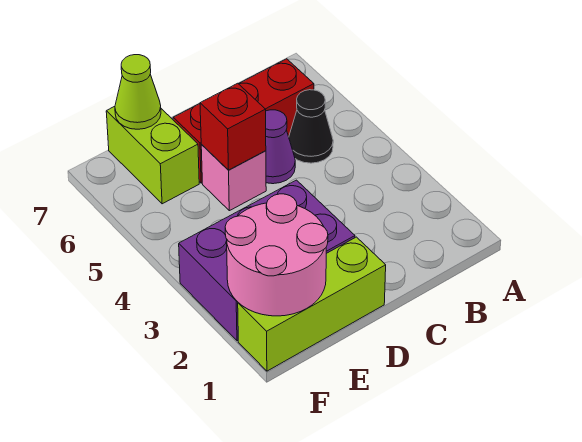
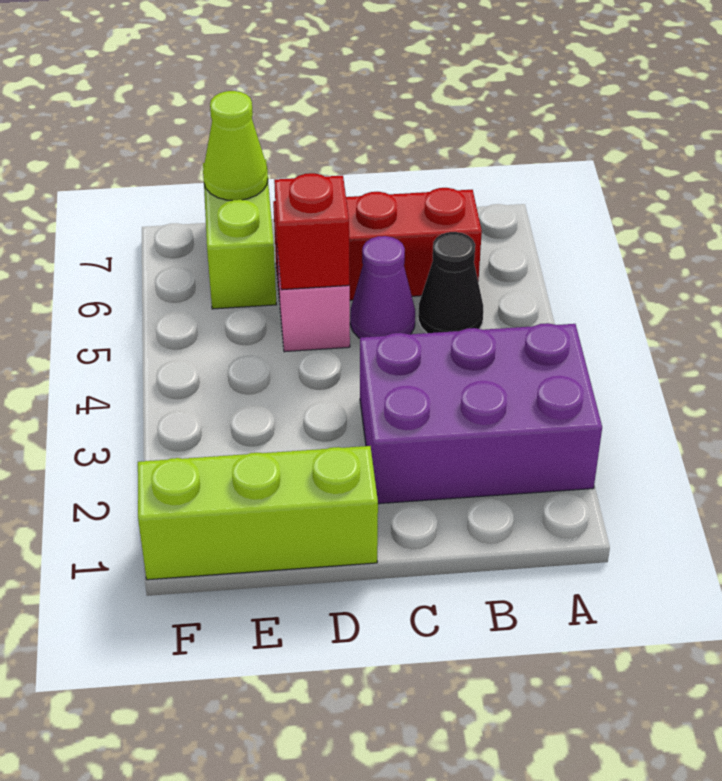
purple 2x3 brick [179,180,355,341] -> purple 2x3 brick moved to [360,323,602,504]
pink 2x2 round brick [225,194,328,316] -> none

